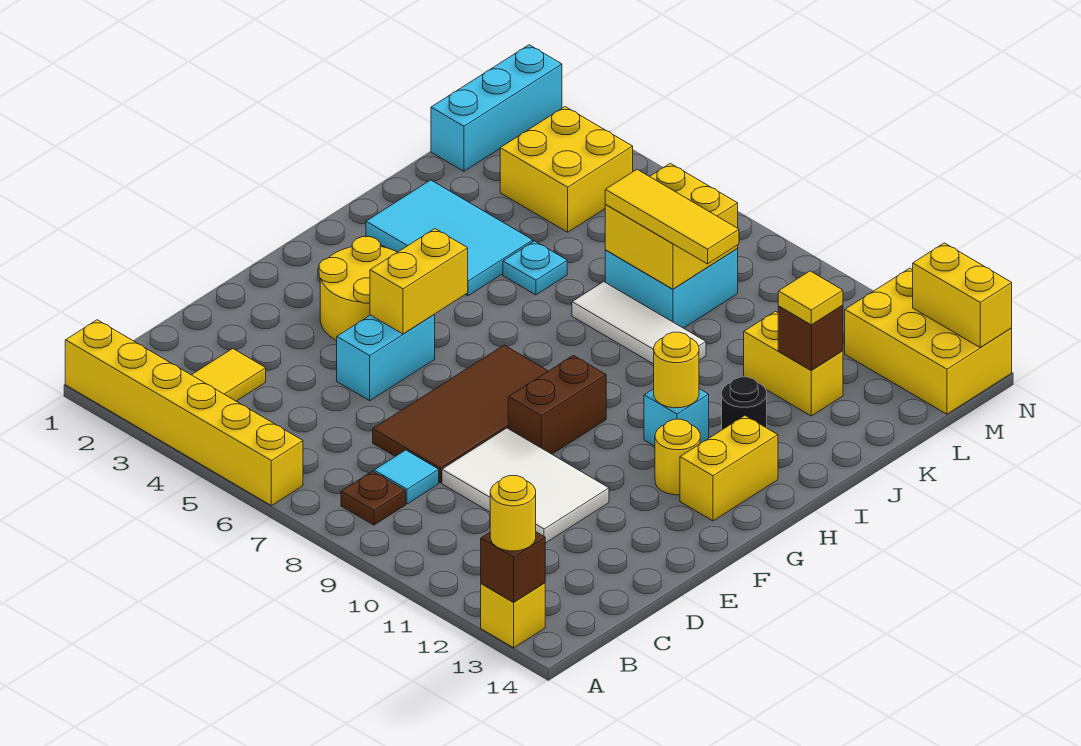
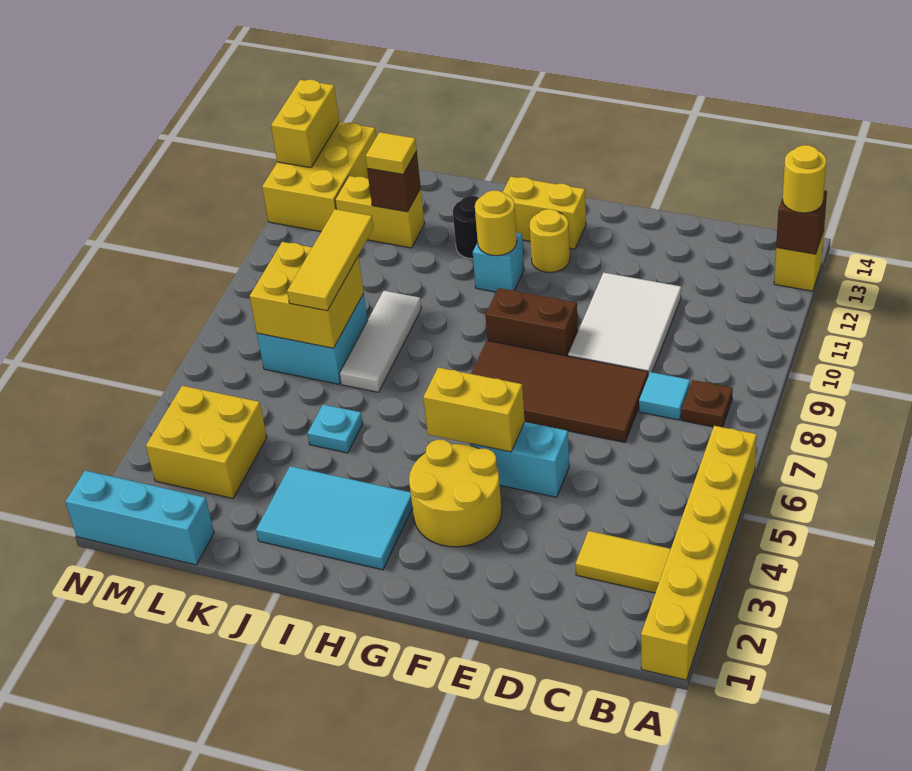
cyan 2x3 tile [366,180,533,296] -> cyan 2x3 tile turned to [256,466,413,570]
yellow 1x2 brick [744,311,843,416] -> yellow 1x2 brick turned to [335,176,425,248]

